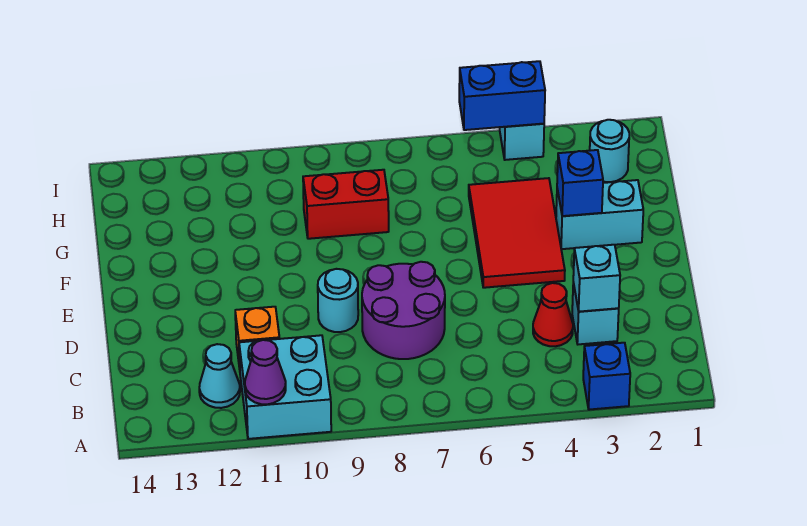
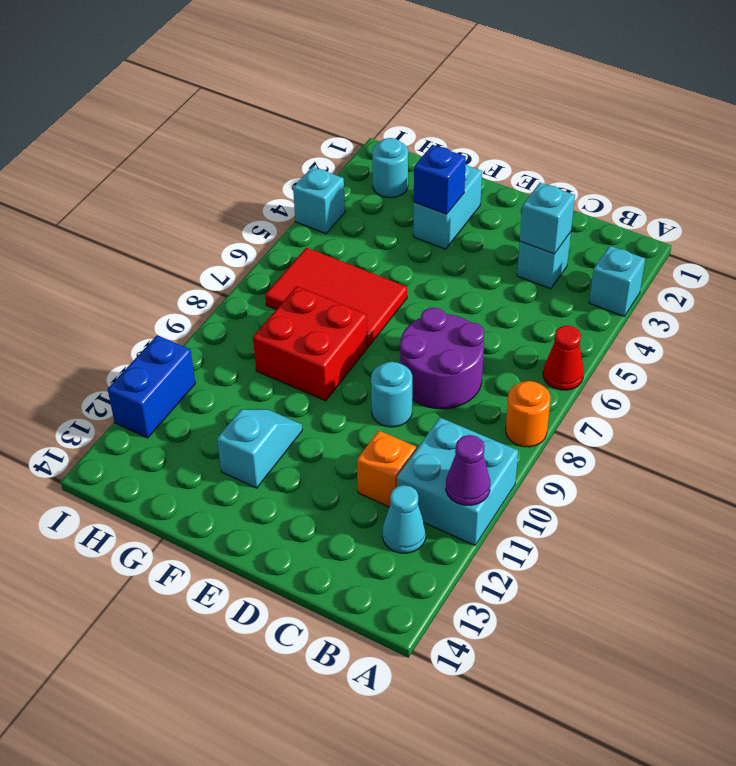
blue 1x1 brick [583,343,630,410] -> cyan 1x1 brick [589,246,645,316]
none -> orange 1x1 round brick [506,381,550,447]
red 1x1 cone [533,283,573,346] -> red 1x1 cone moved to [543,326,584,390]
red 2x3 tile [469,178,565,288] -> red 2x3 tile moved to [265,248,407,347]
none -> cyan 1x2 slope [217,409,302,488]
red 1x2 brick [303,170,389,239] -> red 2x2 brick [253,286,367,401]
blue 1x2 brick [459,61,545,130] -> blue 1x2 brick moved to [108,335,195,438]

